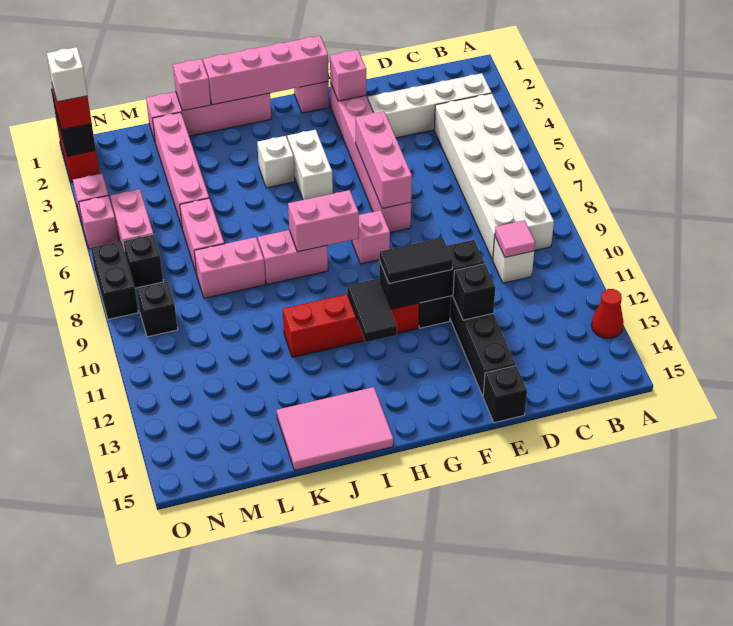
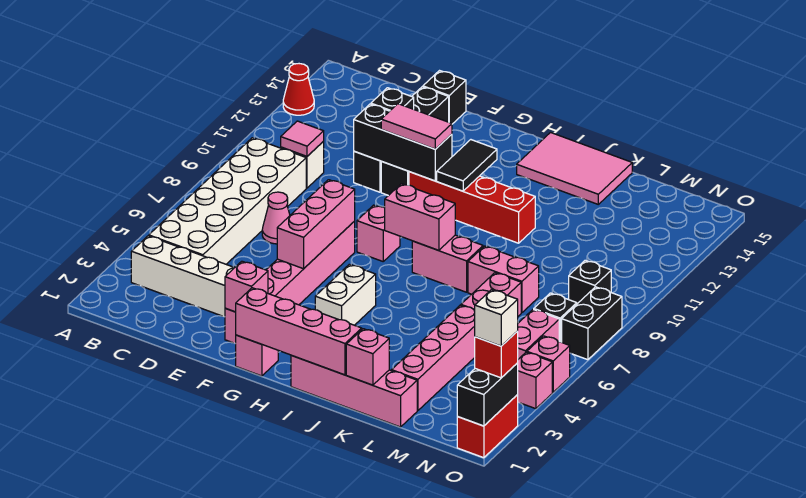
none -> pink 1x1 cone [262,192,290,244]
black 1x2 tile [379,238,453,284] -> pink 1x2 tile [381,104,452,149]
white 1x1 brick [257,136,295,188] -> none

